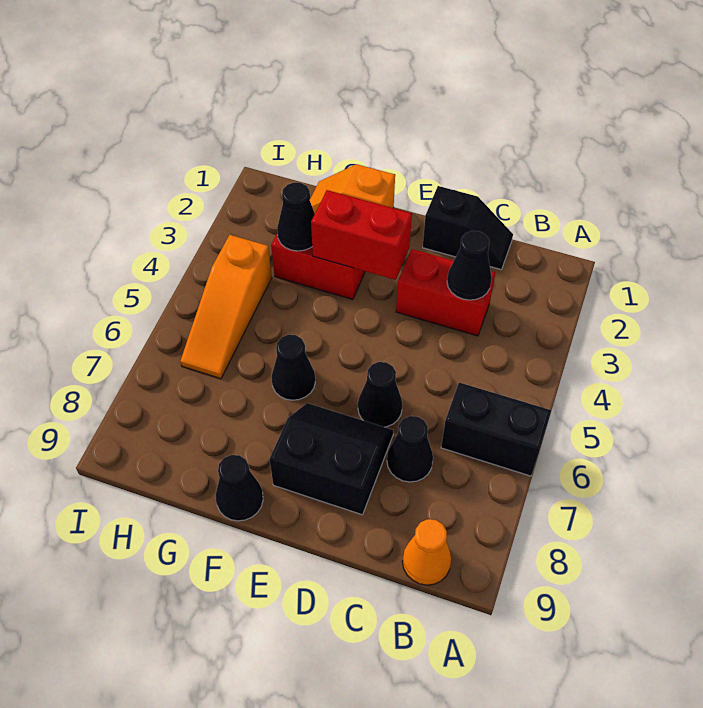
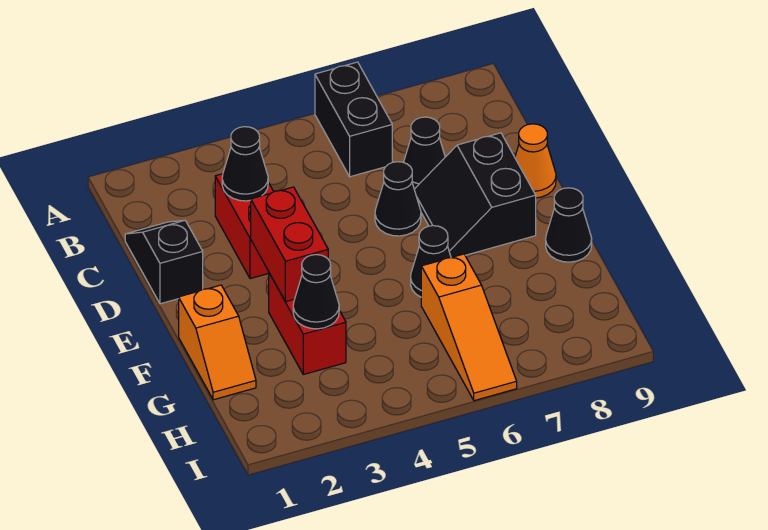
orange 1x1 cone [402,519,451,585] -> orange 1x1 cone moved to [515,124,556,198]
orange 1x3 slope [180,235,272,379] -> orange 1x3 slope turned to [421,254,517,401]

